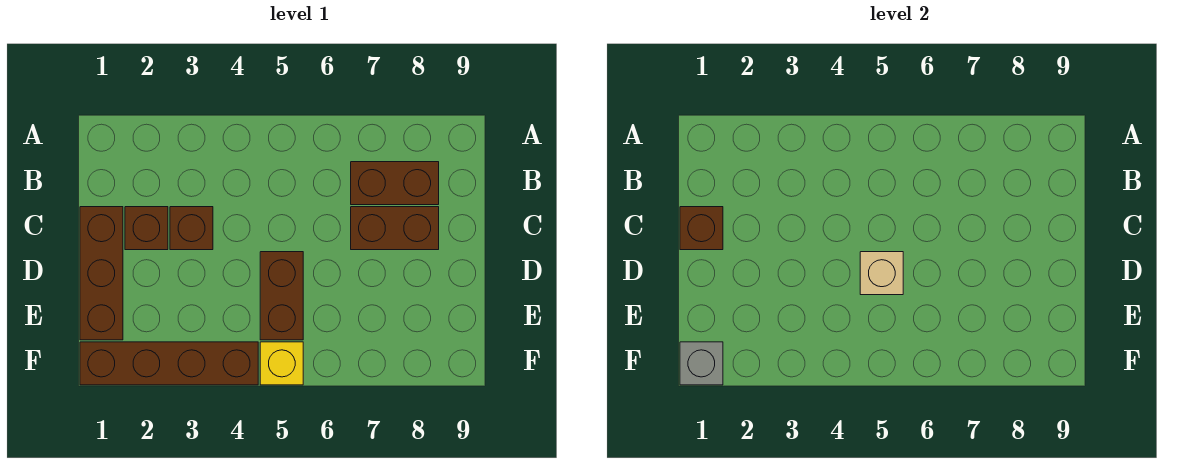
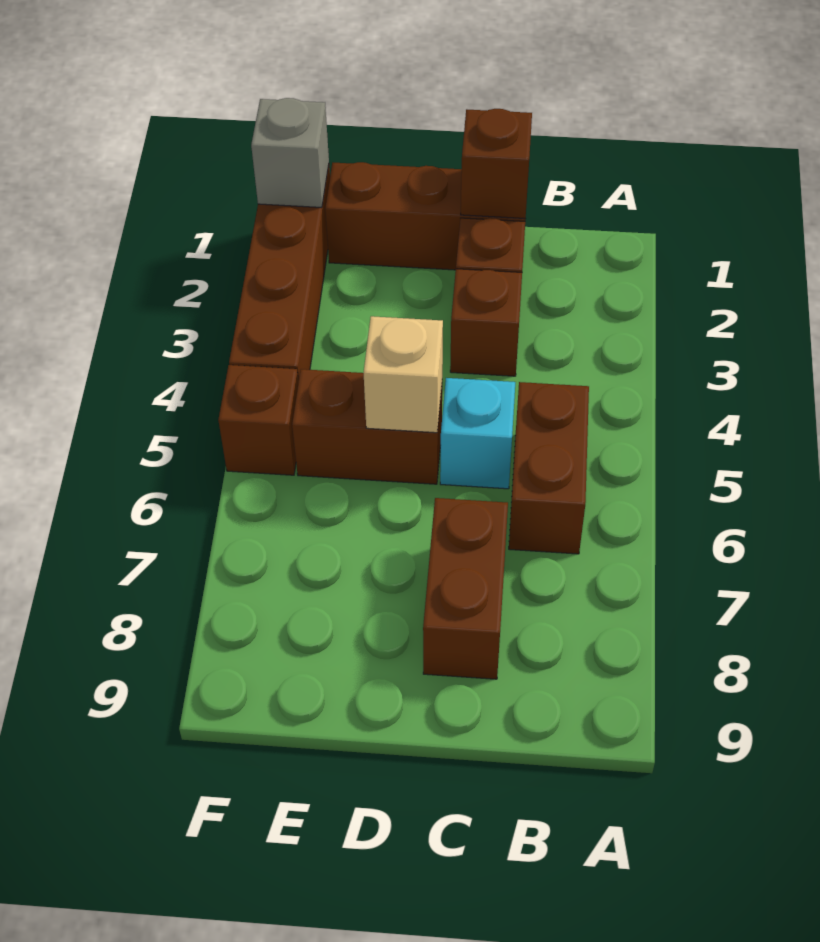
brown 1x2 brick [351,162,439,205] -> brown 1x2 brick moved to [509,382,589,554]
none -> cyan 1x1 brick [440,378,515,489]
yellow 1x1 brick [260,342,303,385] -> brown 1x1 brick [218,365,298,475]

